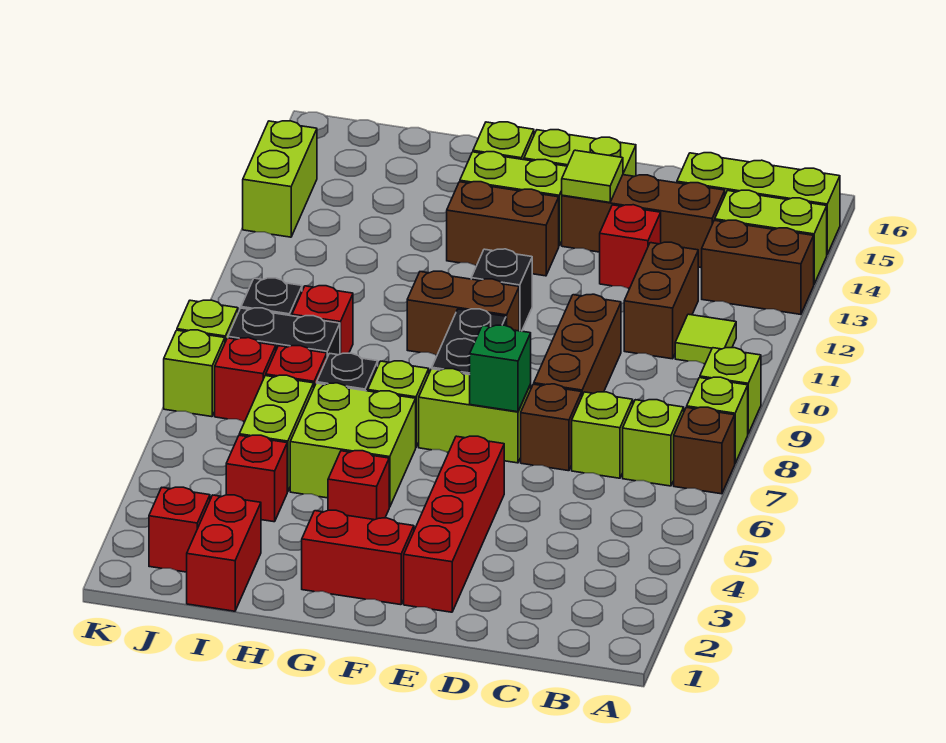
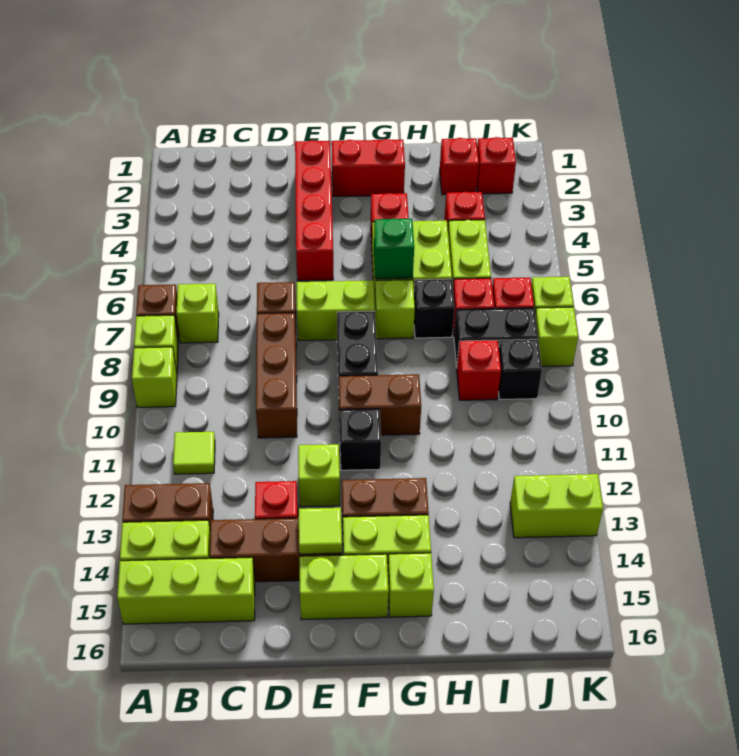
lime 1x1 brick [572,392,633,478] -> lime 1x1 brick moved to [298,444,340,507]
brown 1x2 brick [624,242,698,359] -> none
green 1x1 brick [470,325,531,412] -> green 1x1 brick moved to [374,219,414,279]
red 1x2 brick [187,495,261,611] -> red 1x1 brick [440,138,479,195]
lime 1x2 brick [243,121,317,237] -> lime 1x2 brick turned to [510,474,603,538]

